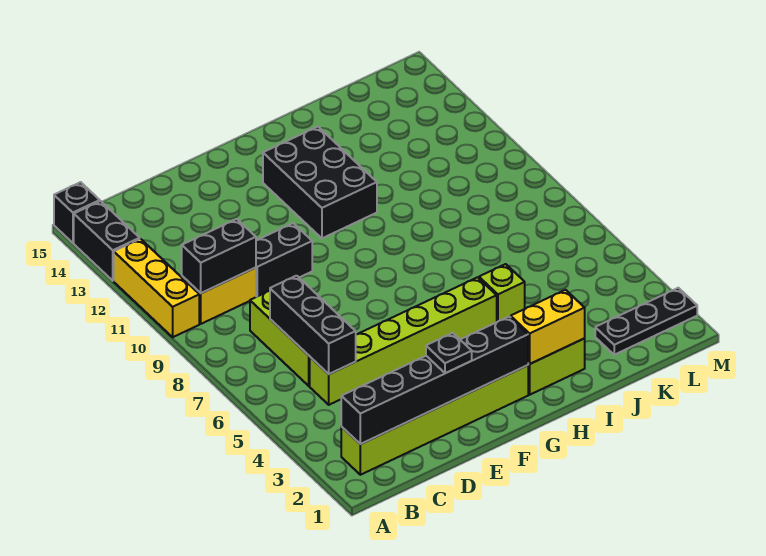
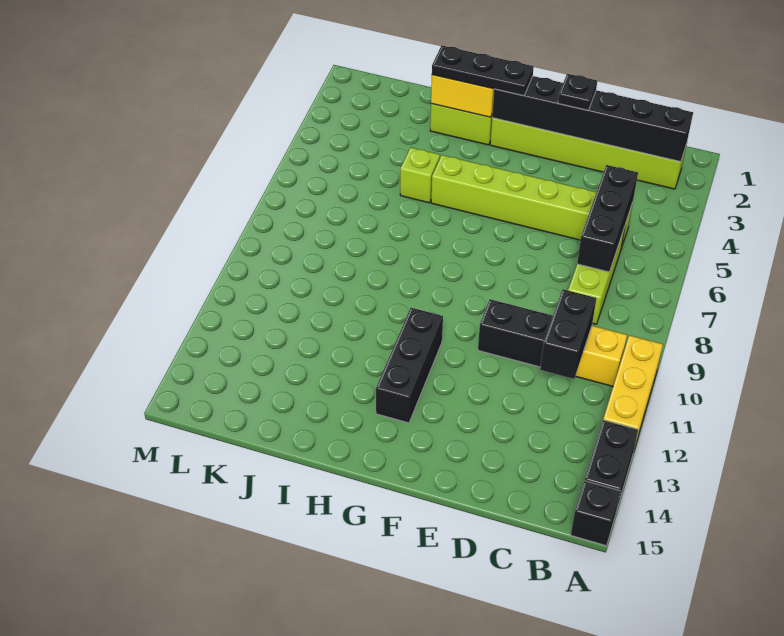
black 1x2 brick [182,219,256,293] -> black 1x2 brick turned to [540,289,596,379]
black 2x3 brick [263,127,377,238] -> black 1x3 brick [376,308,443,423]
black 1x3 plate [595,288,697,355] -> black 1x3 plate moved to [432,46,534,96]

